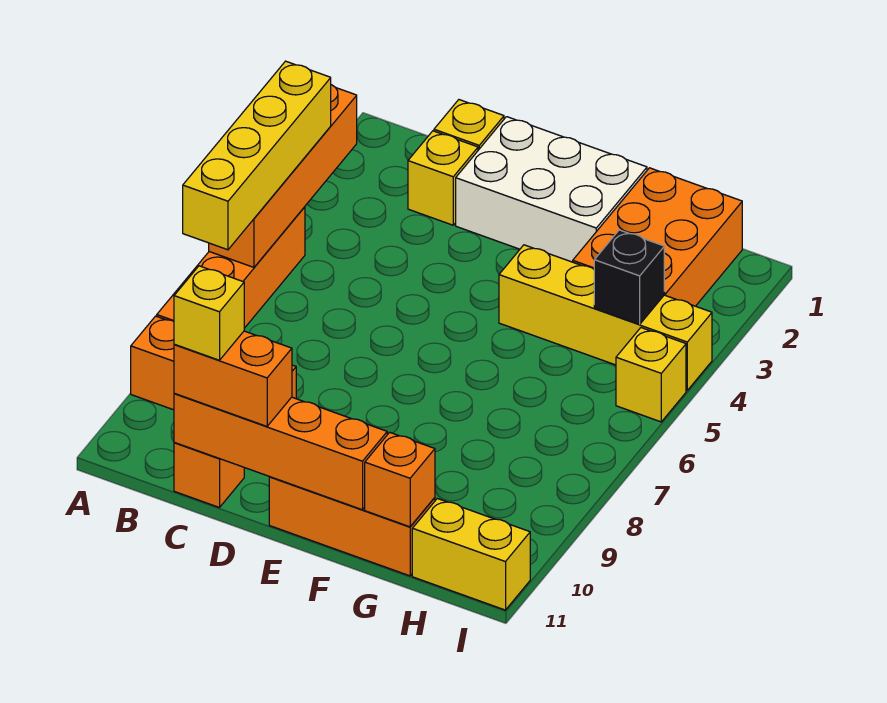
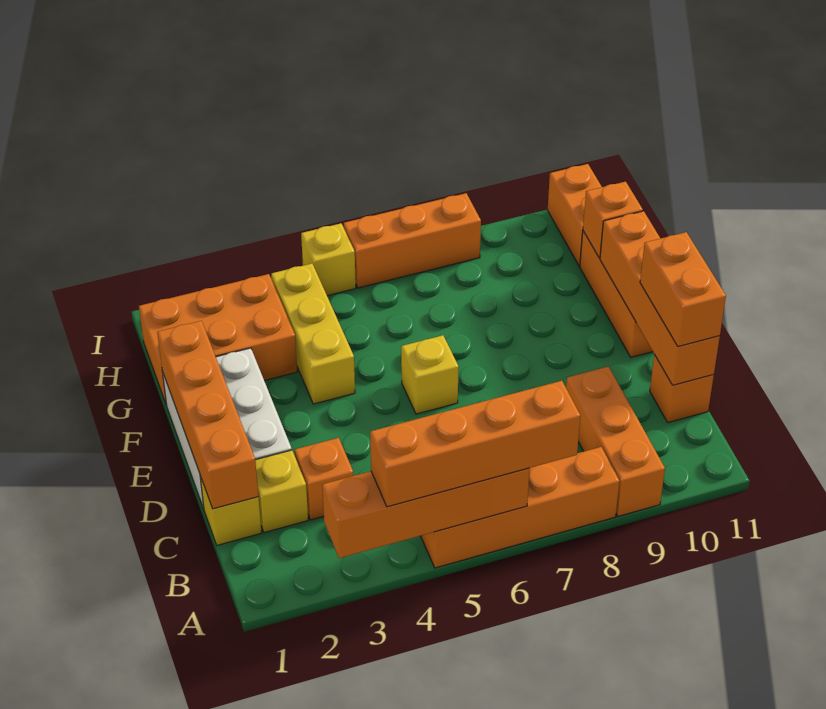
yellow 1x4 brick [183,61,331,250] -> orange 1x4 brick [370,381,580,507]
none -> orange 1x4 brick [157,321,258,509]
none -> orange 1x1 brick [295,438,353,520]
yellow 1x1 brick [174,266,244,360] -> yellow 1x1 brick moved to [401,335,459,414]
yellow 1x4 brick [499,245,712,390] -> yellow 1x3 brick [271,264,355,404]
black 1x1 brick [594,230,664,324] -> none
yellow 1x2 brick [412,499,530,610] -> orange 1x2 brick [548,164,602,266]
none -> orange 1x3 brick [344,193,481,288]

